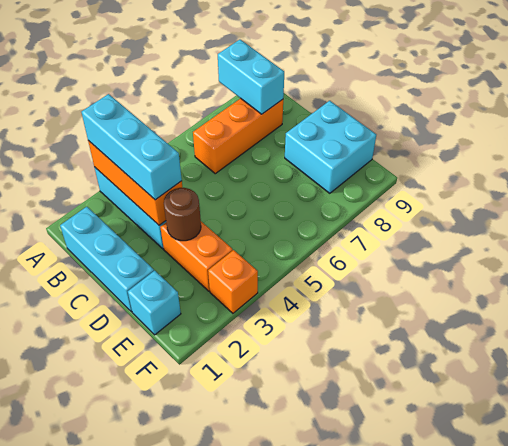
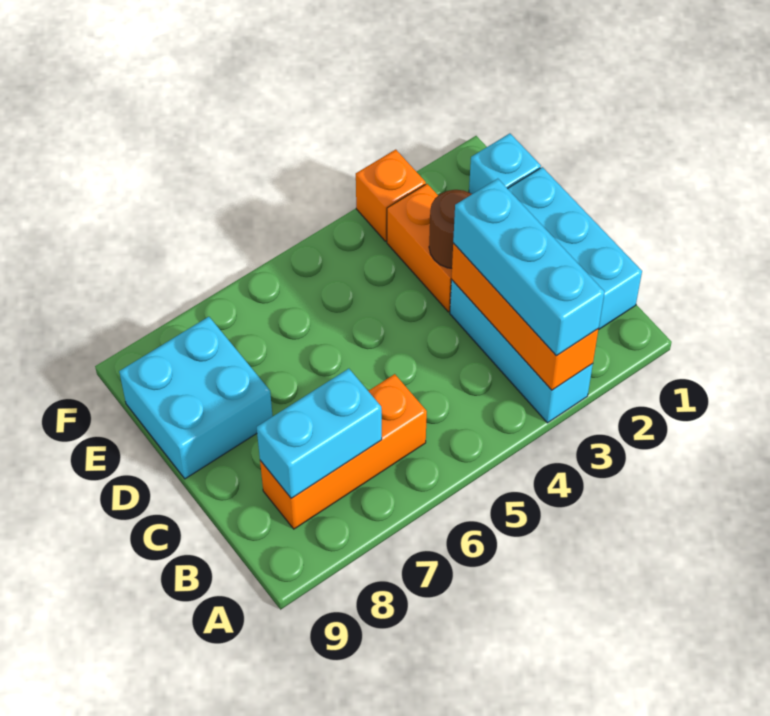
cyan 1x2 brick [218,40,284,114] -> cyan 1x2 brick turned to [257,369,382,498]

